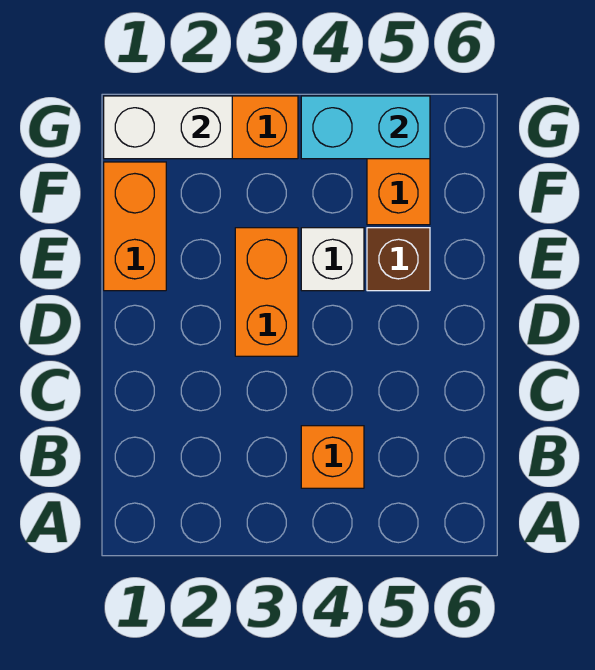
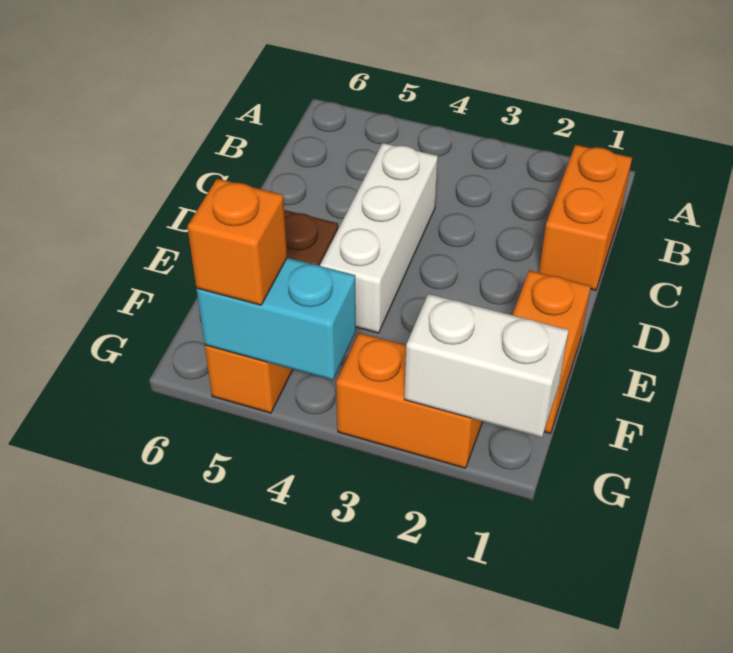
orange 1x1 brick [301,426,364,488] -> orange 1x1 brick moved to [187,179,287,305]
orange 1x2 brick [235,228,298,356] -> orange 1x2 brick moved to [539,145,632,290]
white 1x1 brick [301,228,364,291] -> white 1x3 brick [320,143,438,333]

